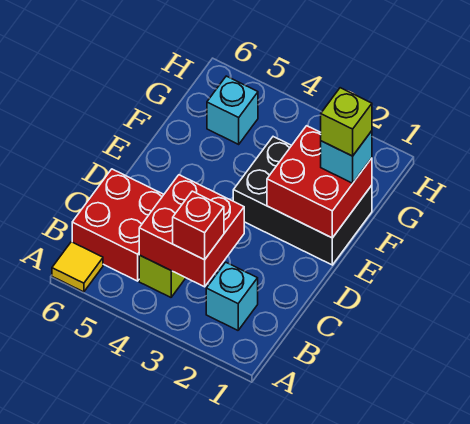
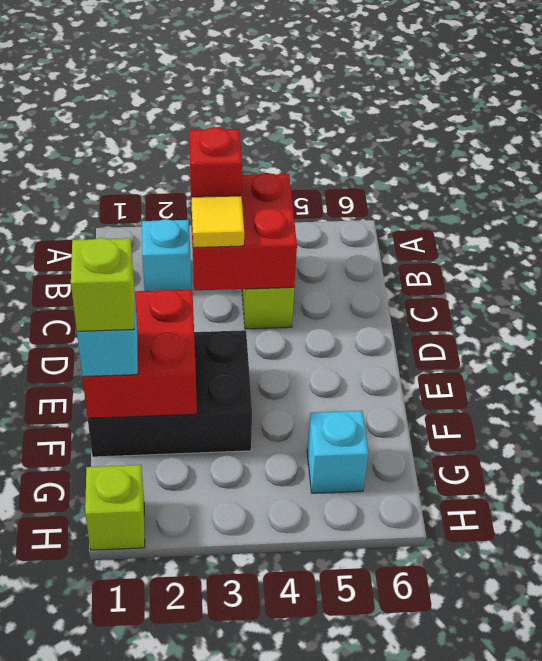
yellow 1x1 tile [52,242,103,292] -> yellow 1x1 tile moved to [191,196,244,248]
red 2x2 brick [72,169,164,281] -> none
none -> lime 1x1 brick [85,465,145,550]

